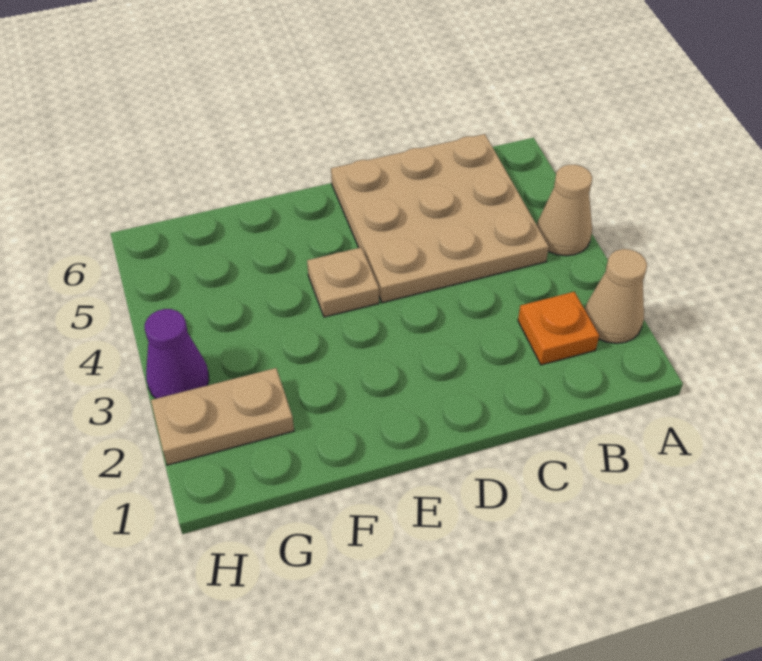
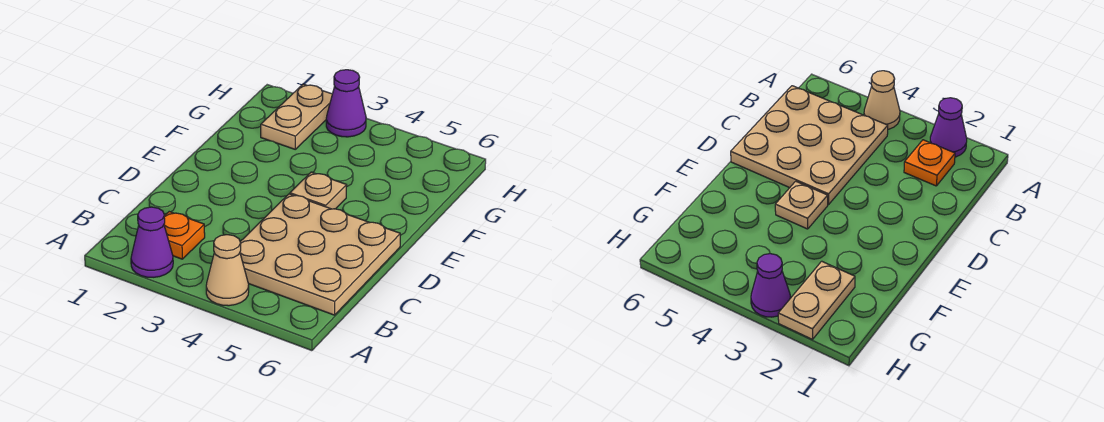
tan 1x1 cone [585,249,647,343] -> purple 1x1 cone [131,207,173,277]

